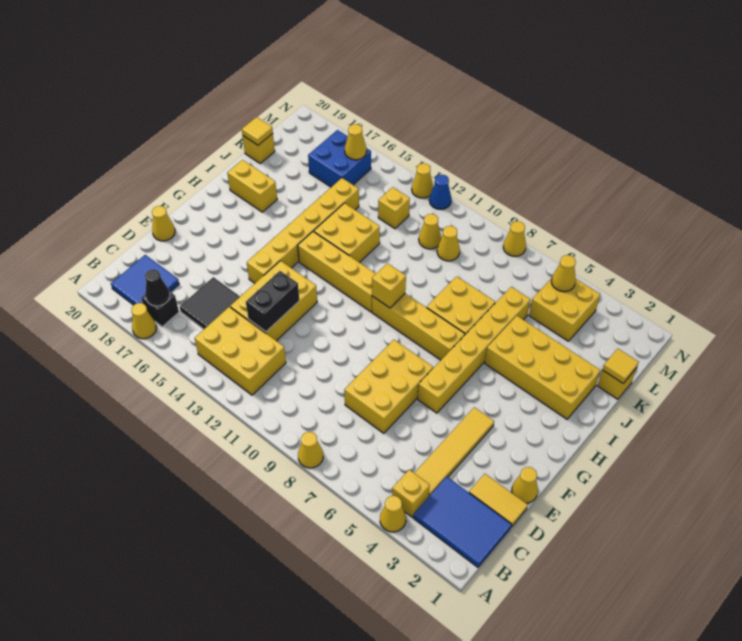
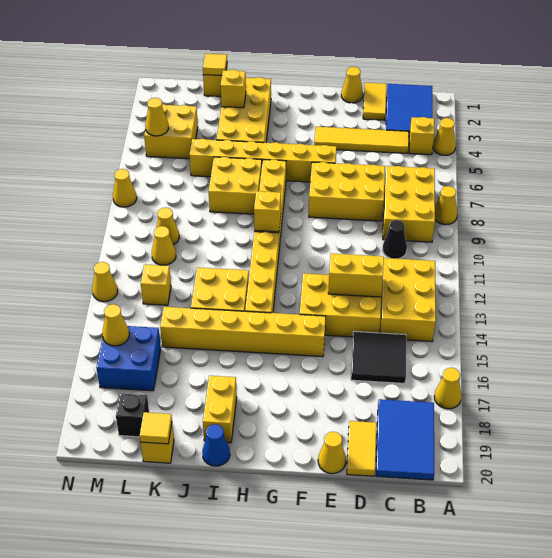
none -> yellow 2x3 brick [383,166,435,242]
black 1x1 brick [141,291,179,327] -> black 1x1 brick moved to [116,394,149,437]
black 1x1 cone [145,269,170,306] -> black 1x1 cone moved to [383,220,407,259]
blue 2x2 tile [111,255,179,305] -> blue 2x3 tile [376,399,434,480]
black 1x2 brick [246,271,299,332] -> yellow 1x2 brick [328,254,384,297]
none -> yellow 1x2 tile [347,421,377,476]
none -> yellow 1x1 brick [221,70,246,108]
blue 1x1 cone [429,175,451,209] -> blue 1x1 cone moved to [202,424,230,466]

